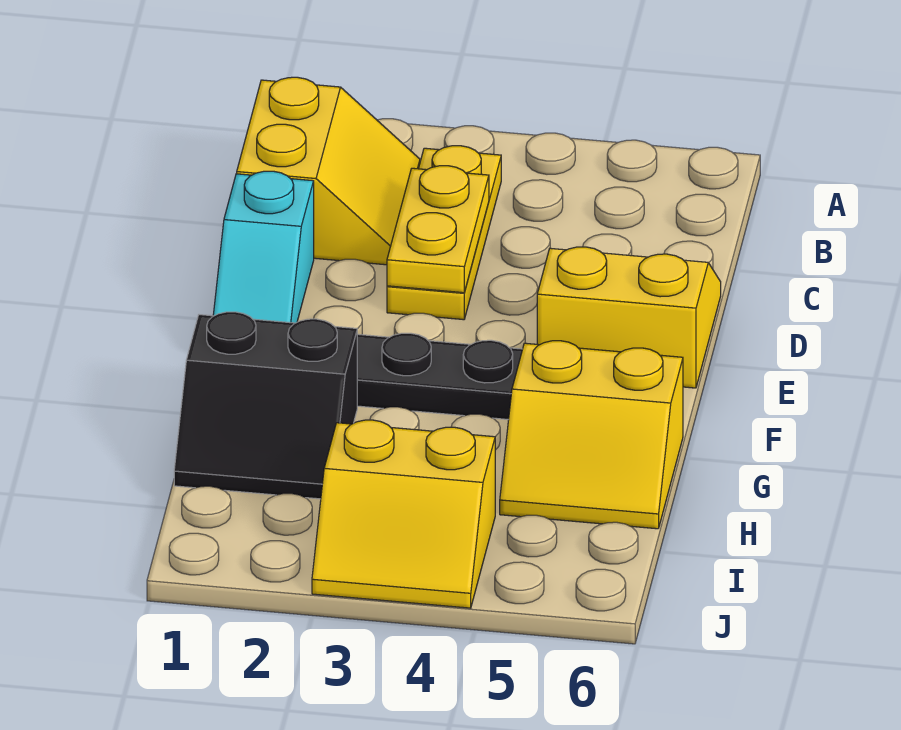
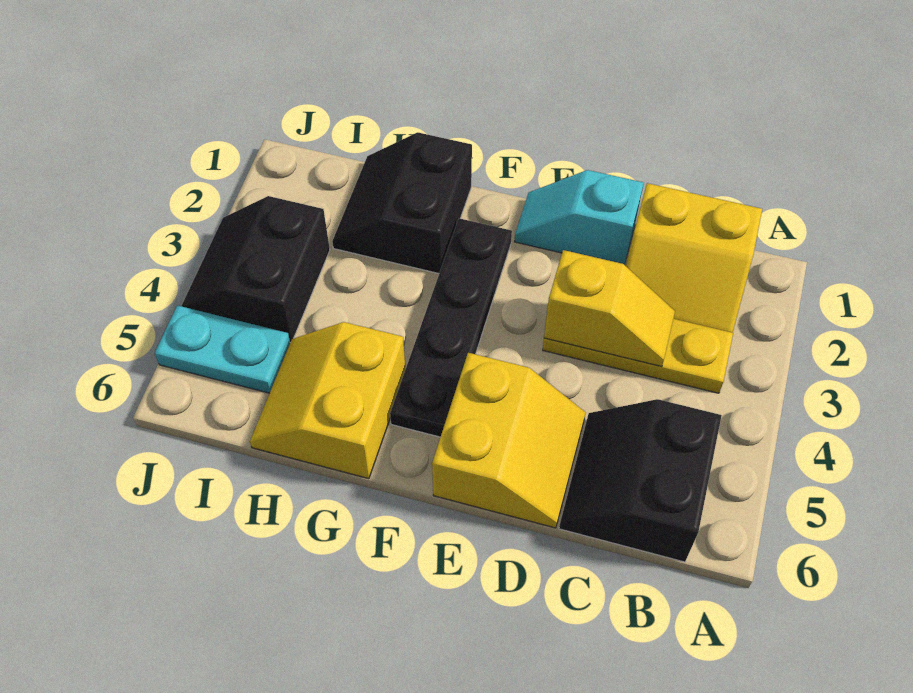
none -> black 2x2 slope [559,399,722,562]
yellow 1x2 plate [387,166,489,293] -> yellow 1x2 slope [544,250,675,367]
yellow 2x2 slope [312,420,495,608] -> black 2x2 slope [181,196,330,342]
none -> cyan 1x2 plate [155,305,290,393]

